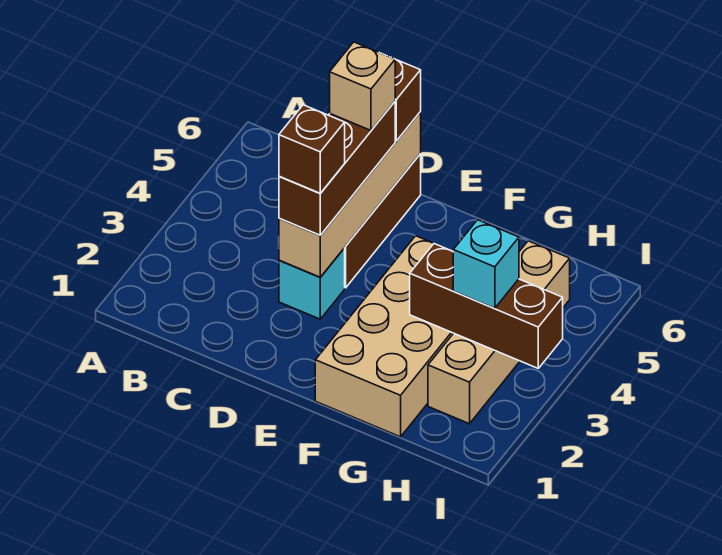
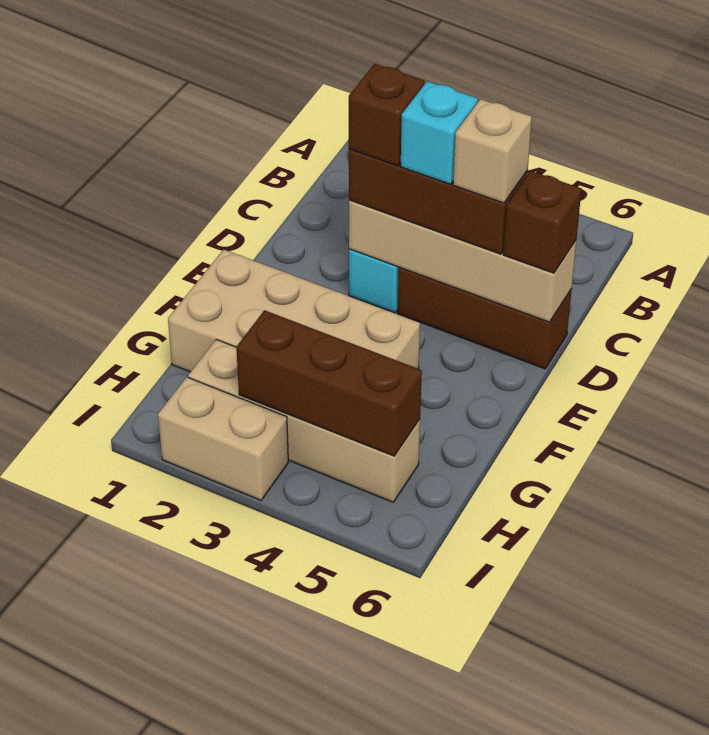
brown 1x3 brick [410,244,563,368] -> brown 1x3 brick turned to [236,310,422,456]
cyan 1x1 brick [453,220,519,309] -> cyan 1x1 brick moved to [401,81,478,184]
none -> tan 1x2 brick [158,377,288,500]

